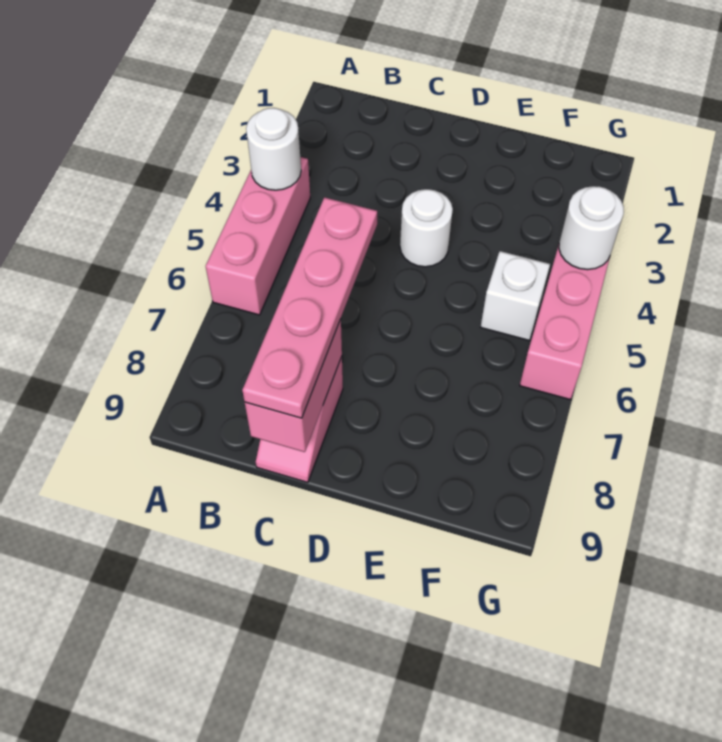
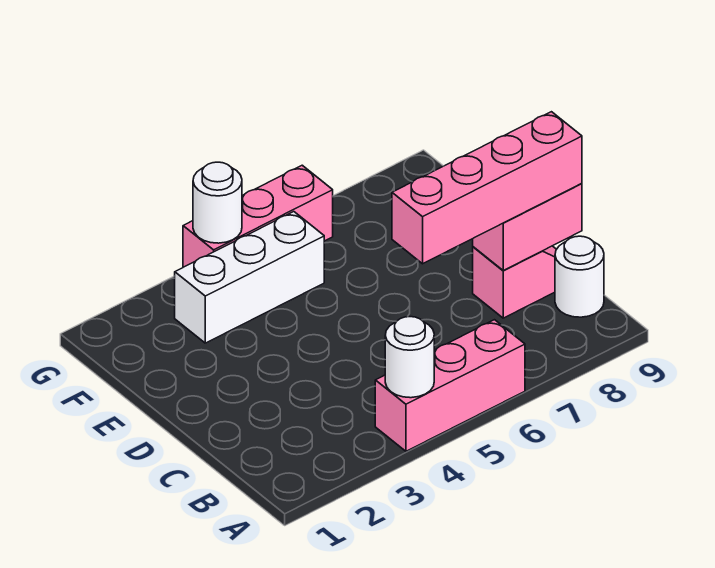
pink 1x4 plate [242,197,377,418] -> pink 1x4 brick [392,112,582,264]
white 1x1 round brick [400,189,453,267] -> white 1x1 round brick moved to [555,236,604,317]
white 1x1 brick [481,251,550,341] -> white 1x3 brick [175,212,324,343]

